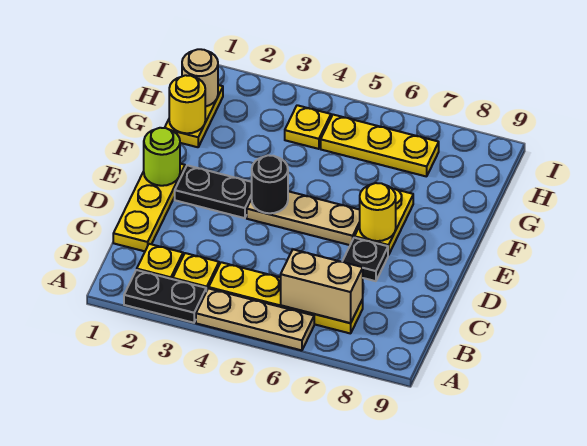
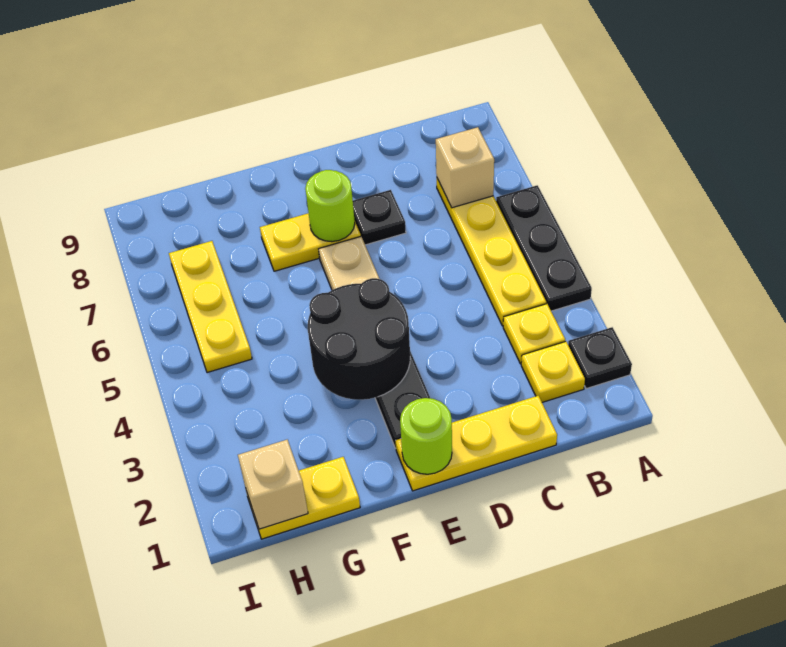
black 1x2 plate [124,270,206,323] -> black 1x1 plate [568,327,632,389]
tan 1x3 plate [196,288,314,350] -> black 1x3 plate [496,185,592,311]
tan 1x2 brick [281,249,363,323] -> tan 1x1 brick [436,127,494,208]
black 1x1 round brick [252,155,288,213] -> black 2x2 round brick [308,278,410,400]
yellow 1x1 round brick [360,183,396,241] -> lime 1x1 round brick [305,170,355,242]
yellow 1x1 round brick [169,75,205,133] -> none
tan 1x1 round brick [182,49,218,107] -> tan 1x1 brick [238,440,308,529]
yellow 1x1 plate [285,105,331,149] -> none

